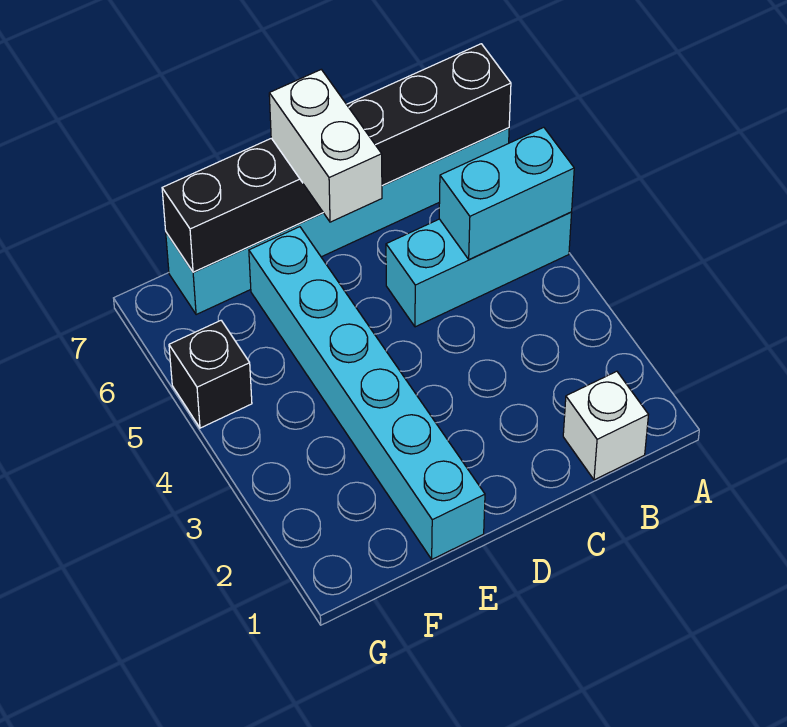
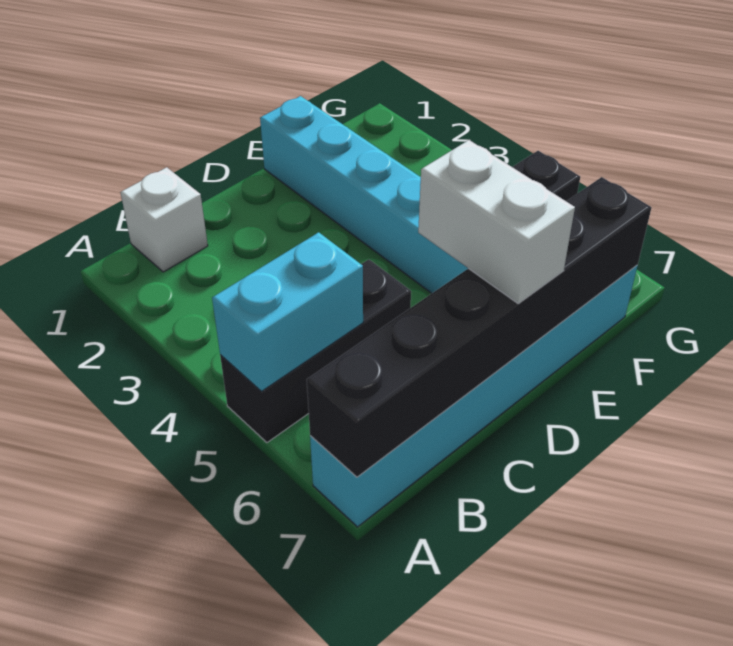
cyan 1x3 brick [386,212,572,327] -> black 1x3 brick [220,260,411,443]

